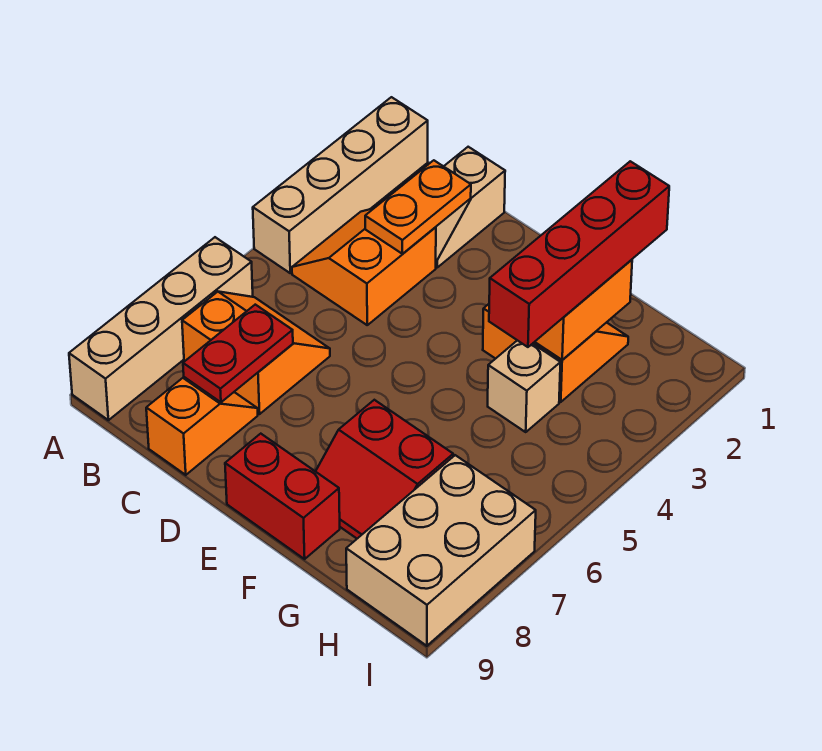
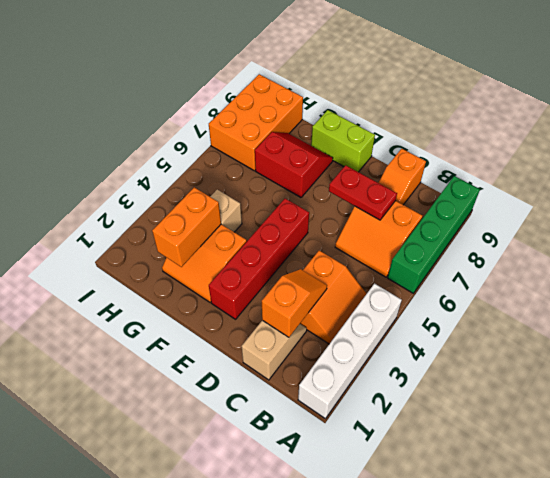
tan 1x4 brick [253,97,428,273] -> white 1x4 brick [298,284,402,419]
tan 1x4 brick [69,237,253,420] -> green 1x4 brick [388,176,480,293]
orange 1x2 plate [365,160,471,254] -> orange 1x2 slope [262,269,327,337]
red 1x2 plate [183,305,293,402] -> red 1x2 plate turned to [329,165,397,220]
red 1x2 brick [225,434,340,559] -> lime 1x2 brick [311,110,375,172]
red 1x4 brick [489,161,669,347] -> red 1x4 brick moved to [209,199,309,319]
tan 2x3 brick [346,455,536,646] -> orange 2x3 brick [209,74,303,171]

